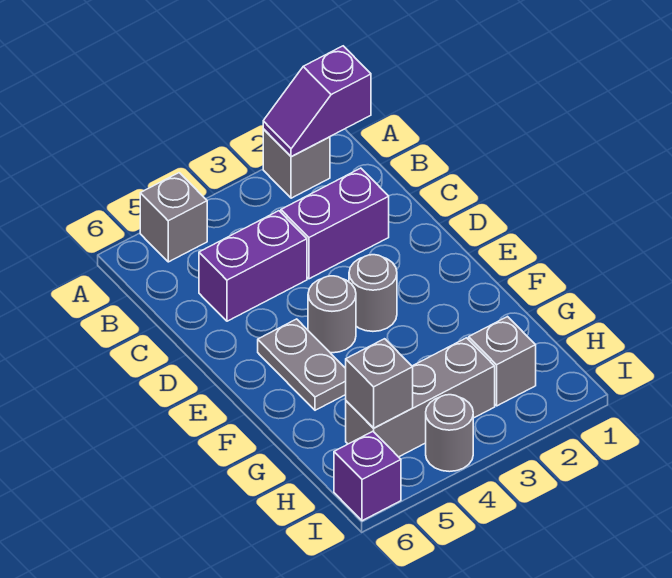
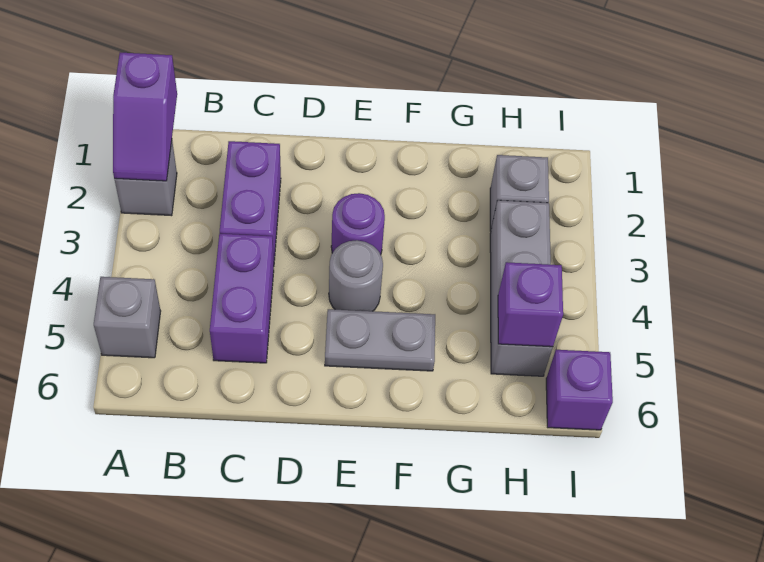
grey 1x1 round brick [349,255,397,331] -> purple 1x1 round brick [331,193,385,255]
grey 1x1 brick [346,339,413,428] -> purple 1x1 brick [498,262,563,347]
grey 1x1 round brick [426,395,473,472] -> none

